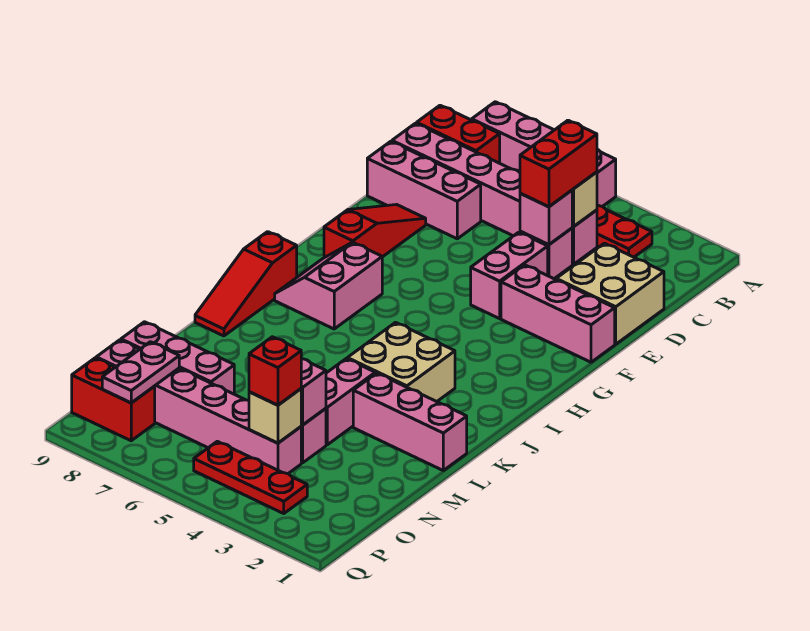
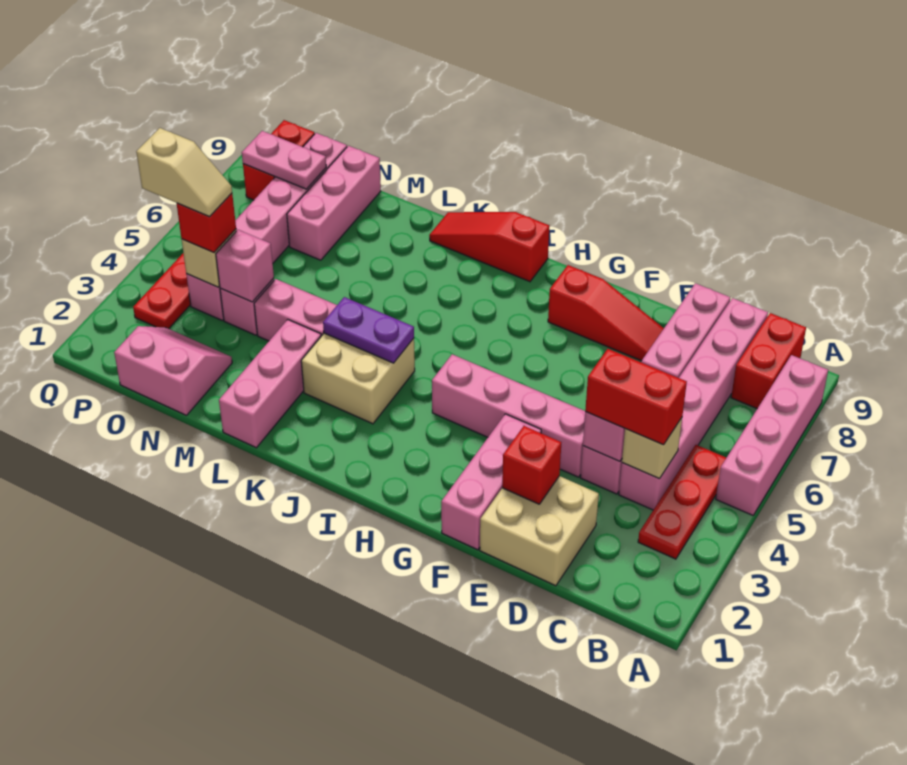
none -> red 1x1 brick [502,426,561,504]
pink 1x2 brick [471,232,548,319] -> pink 1x4 brick [432,354,585,477]
pink 2x2 slope [275,242,382,329] -> pink 2x2 slope moved to [114,326,232,415]
none -> purple 1x2 plate [323,297,414,363]
none -> tan 1x2 slope [136,128,232,217]

